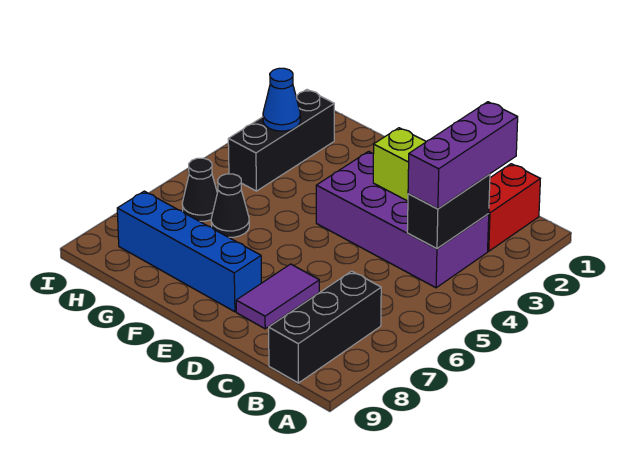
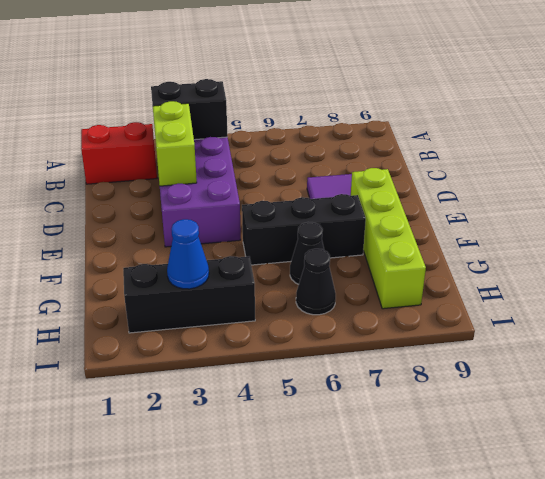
purple 1x3 brick [408,102,518,209] -> none
black 1x3 brick [269,271,381,383] -> black 1x3 brick moved to [242,194,366,265]
blue 1x4 brick [117,191,261,312] -> lime 1x4 brick [351,168,426,309]

